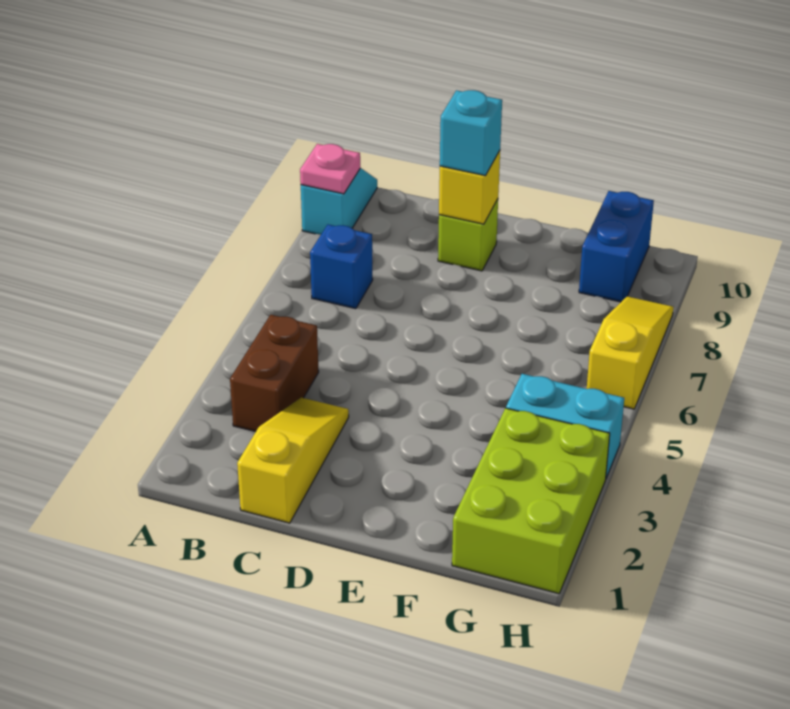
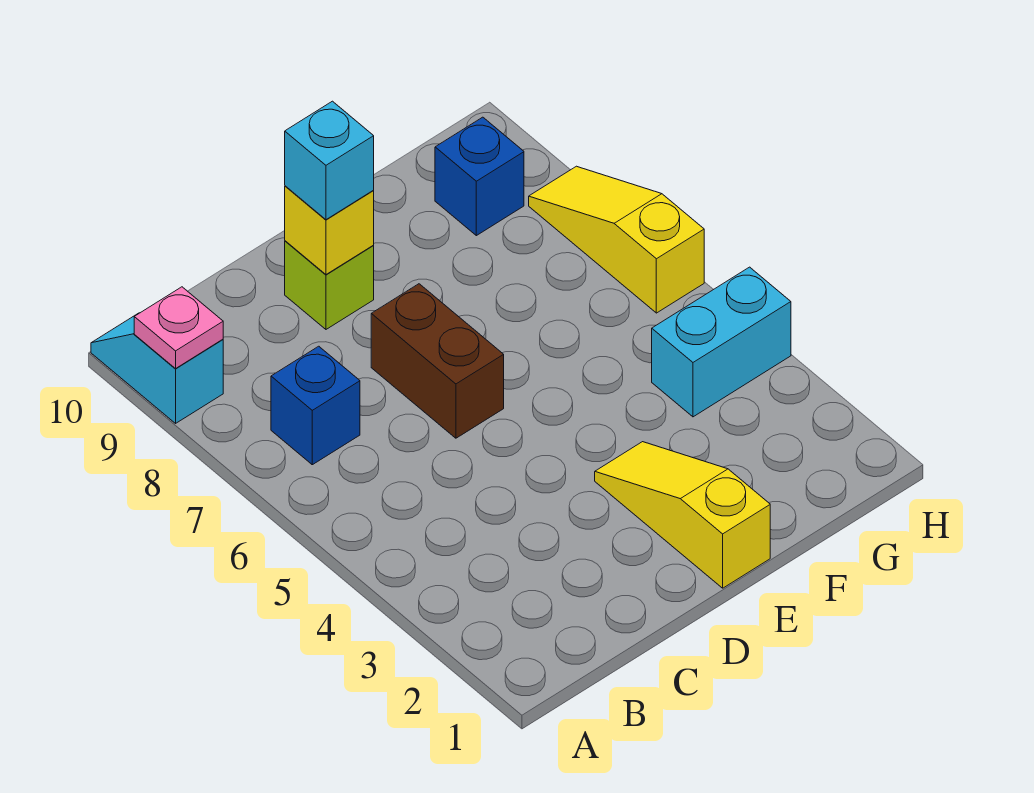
brown 1x2 brick [230,315,319,432] -> brown 1x2 brick moved to [371,284,504,438]
yellow 1x3 slope [237,397,349,523] -> yellow 1x3 slope moved to [595,442,770,588]
lime 2x3 brick [452,408,610,594] -> none
blue 1x2 brick [579,191,654,302] -> blue 1x1 brick [435,117,524,236]

